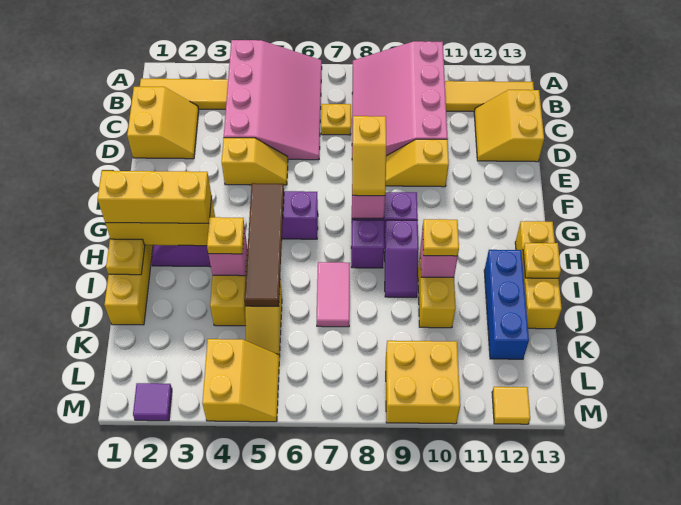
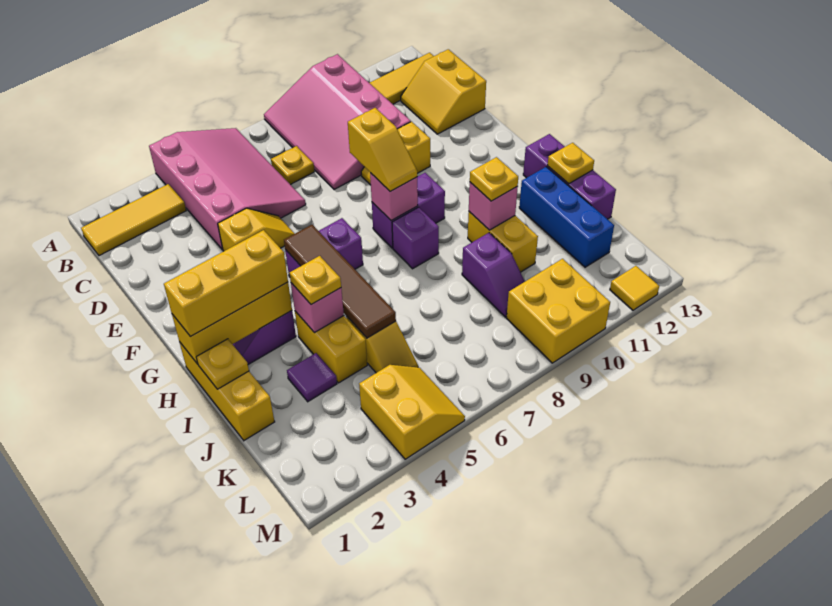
yellow 2x2 slope [127,87,199,159] -> none
purple 1x2 slope [384,220,419,297] -> purple 1x2 slope moved to [462,233,525,317]
yellow 1x3 brick [515,221,562,329] -> purple 1x3 brick [523,134,616,219]
pink 1x2 tile [317,262,350,327] -> none
purple 1x1 tile [133,383,172,421] -> purple 1x1 tile moved to [287,353,337,402]

